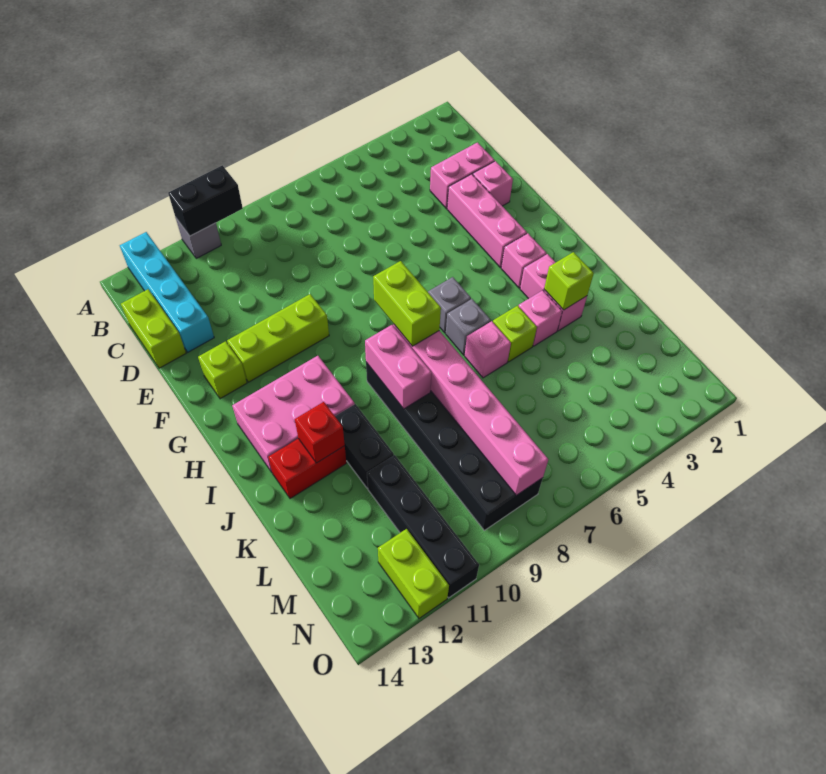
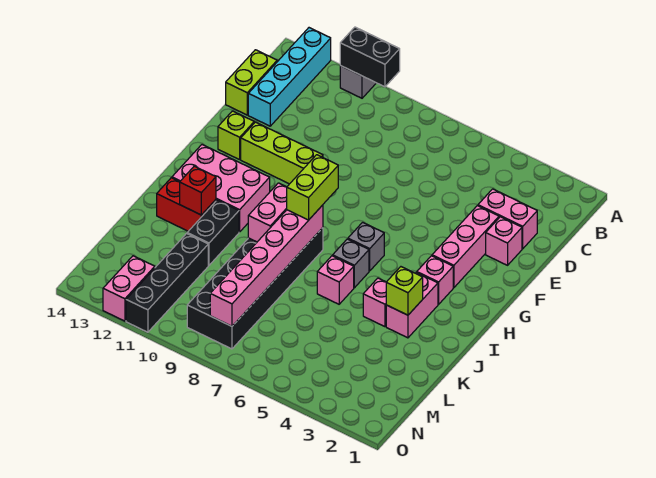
lime 1x1 brick [493,306,537,362] -> none
lime 1x2 brick [378,529,449,618] -> pink 1x2 brick [103,256,155,321]

